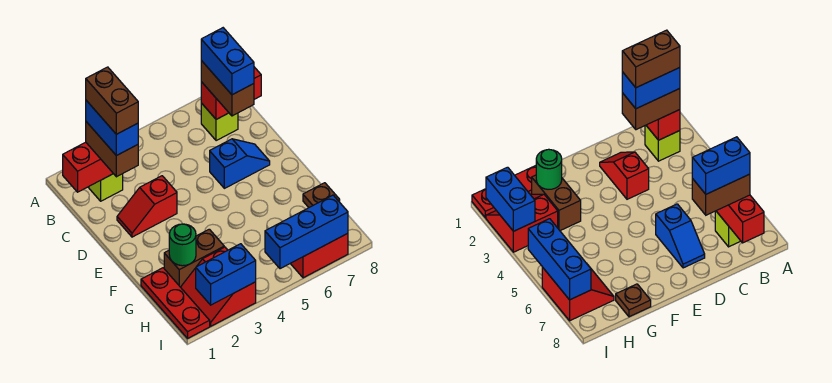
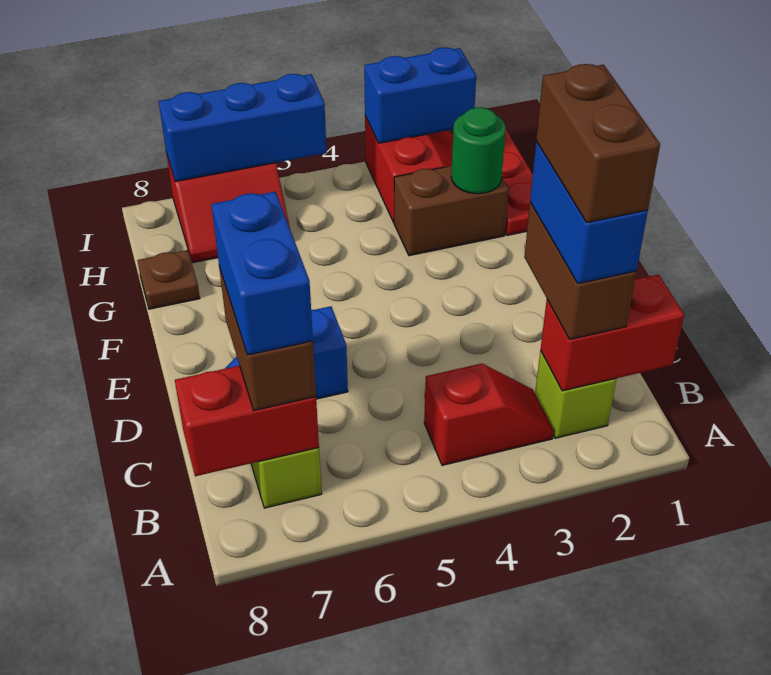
red 1x2 slope [117,176,177,237] -> red 1x2 slope moved to [424,364,554,465]

